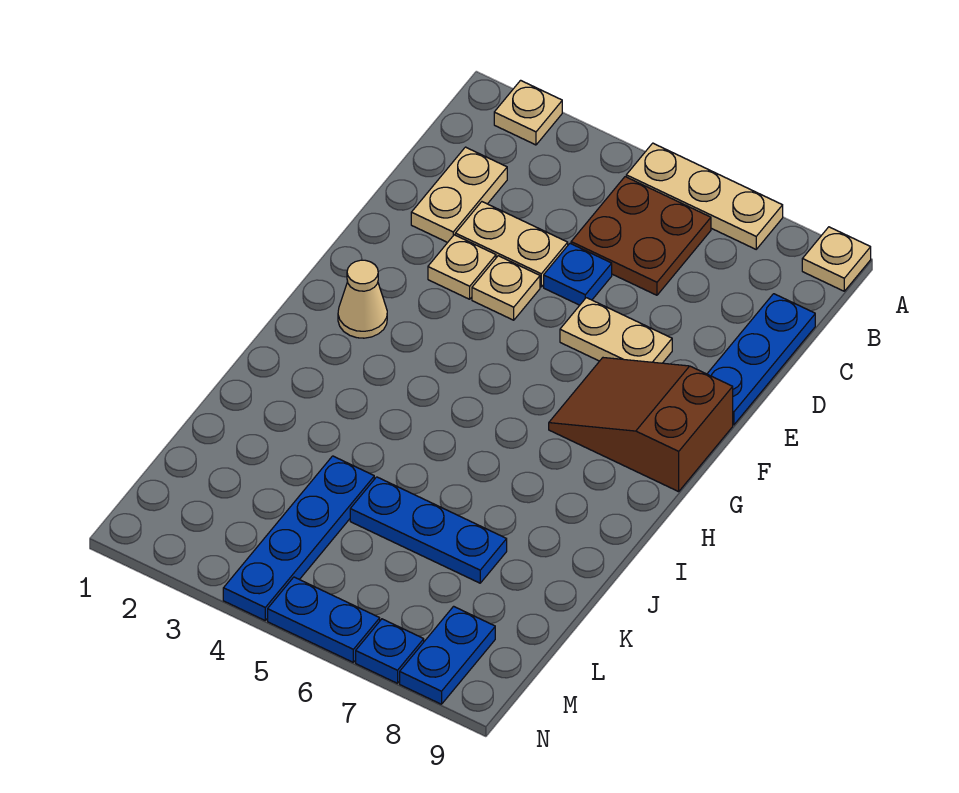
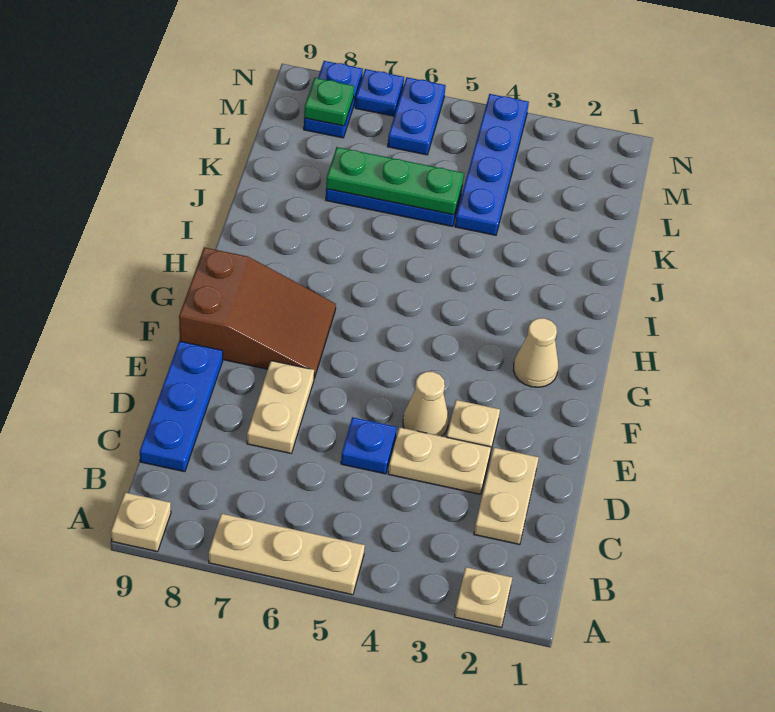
brown 2x2 plate [571,177,711,295] -> none
tan 1x1 plate [472,256,540,320] -> tan 1x1 cone [403,372,449,436]
tan 1x2 plate [560,298,672,363] -> tan 1x2 plate turned to [247,361,314,453]
none -> green 1x3 plate [326,147,464,215]
none -> green 1x1 plate [304,78,354,126]
blue 1x2 plate [268,577,380,662] -> blue 1x2 plate turned to [388,77,446,155]

